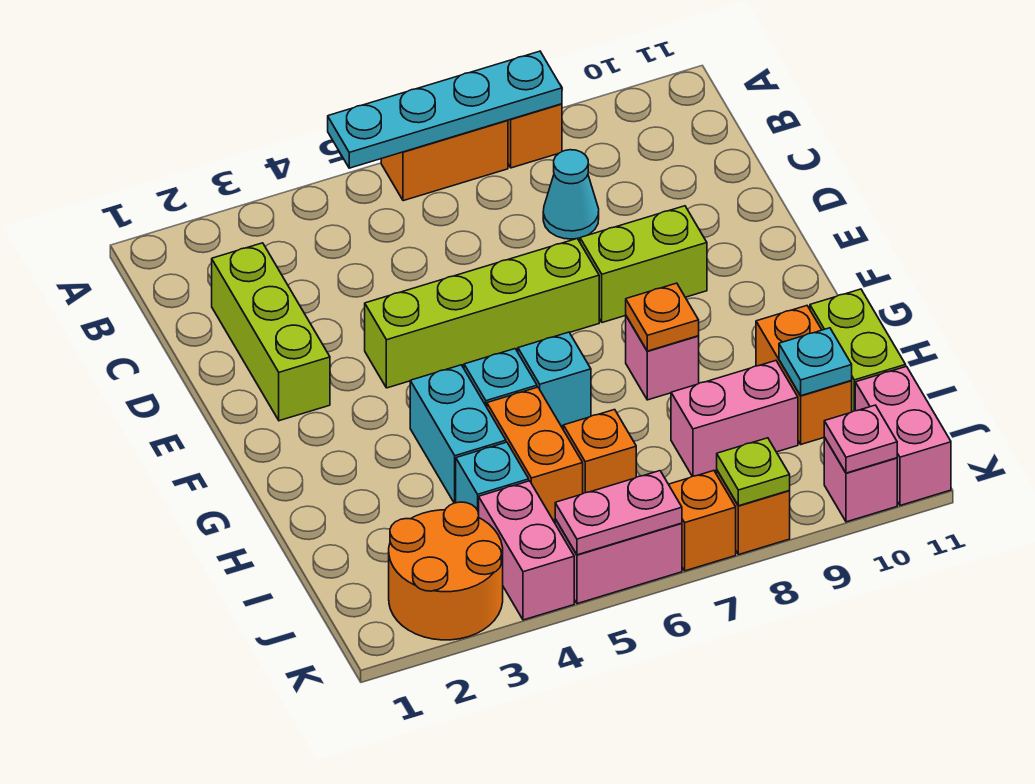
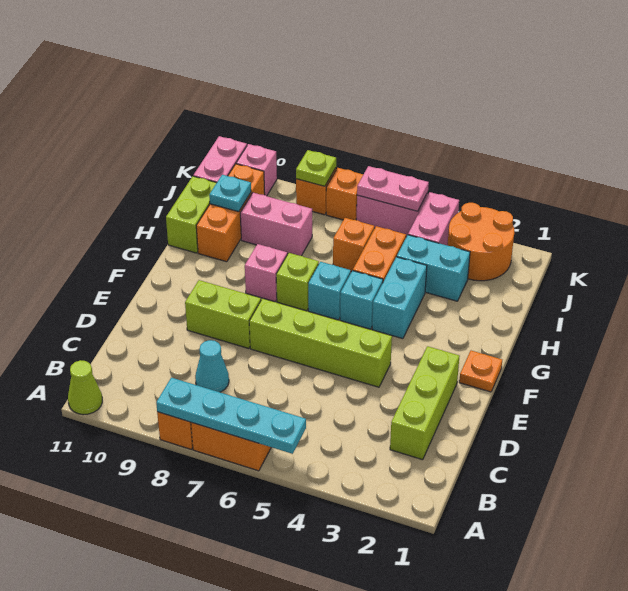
none -> lime 1x1 cone [68,360,102,415]
none -> lime 1x1 brick [276,253,319,311]
orange 1x1 plate [626,283,699,351] -> orange 1x1 plate moved to [459,351,502,392]
orange 1x2 brick [756,306,852,444] -> orange 1x3 brick [196,164,265,262]
cyan 1x1 brick [456,442,529,514] -> cyan 1x2 brick [397,235,470,301]
pink 1x1 plate [824,405,897,473] -> none

